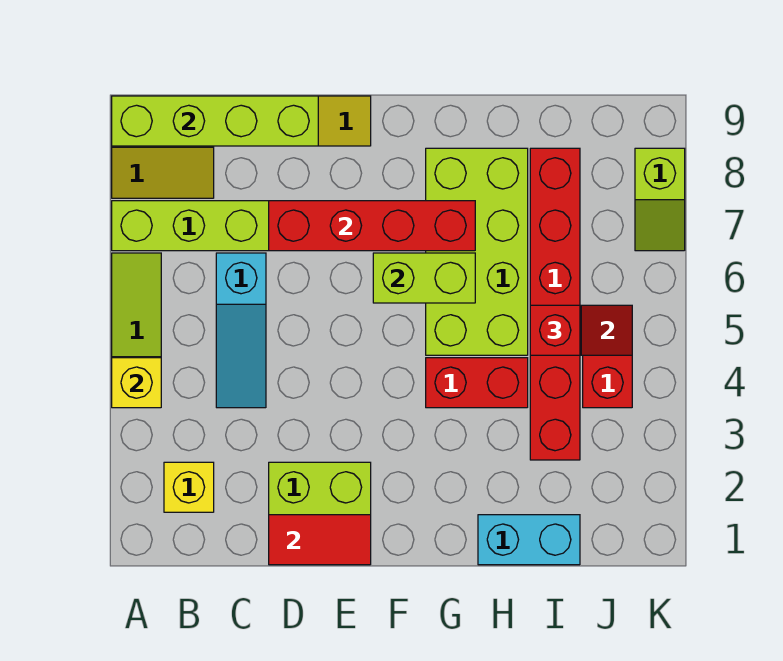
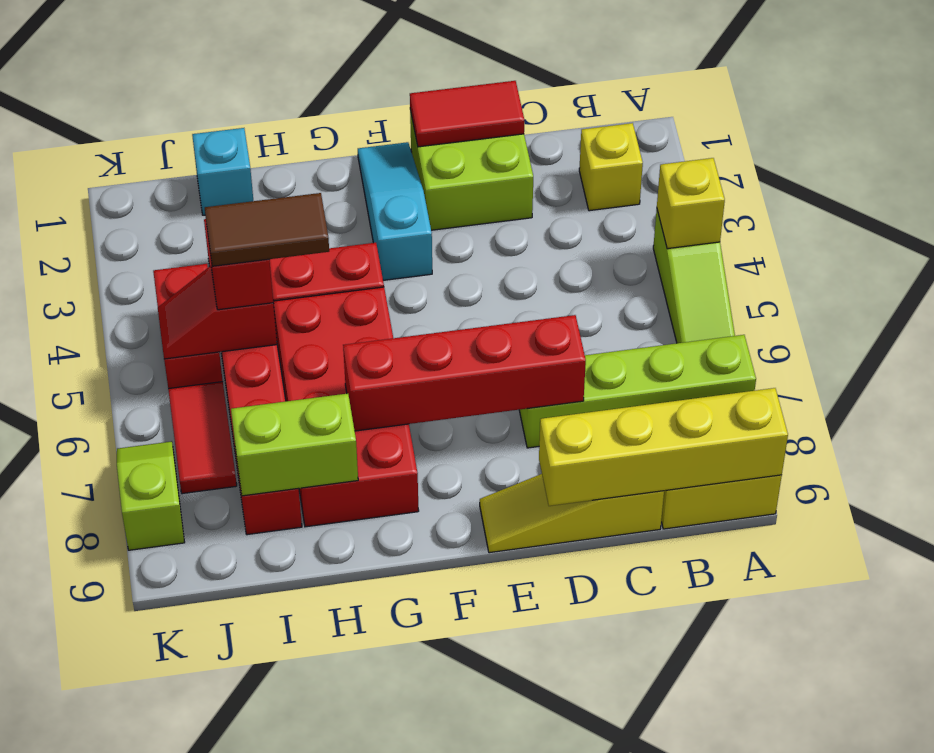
lime 1x4 brick [112,96,318,146] -> yellow 1x4 brick [539,388,788,506]
cyan 1x3 slope [216,253,266,408] -> cyan 1x3 slope moved to [358,142,432,280]
lime 1x2 brick [373,253,475,303] -> lime 1x2 brick moved to [231,394,358,496]
lime 2x4 brick [426,148,528,355] -> red 2x4 brick [273,287,419,527]
cyan 1x2 brick [478,515,580,565] -> cyan 1x1 brick [192,128,253,215]
none -> brown 1x2 tile [205,193,329,266]
none -> red 1x2 tile [168,382,237,494]

